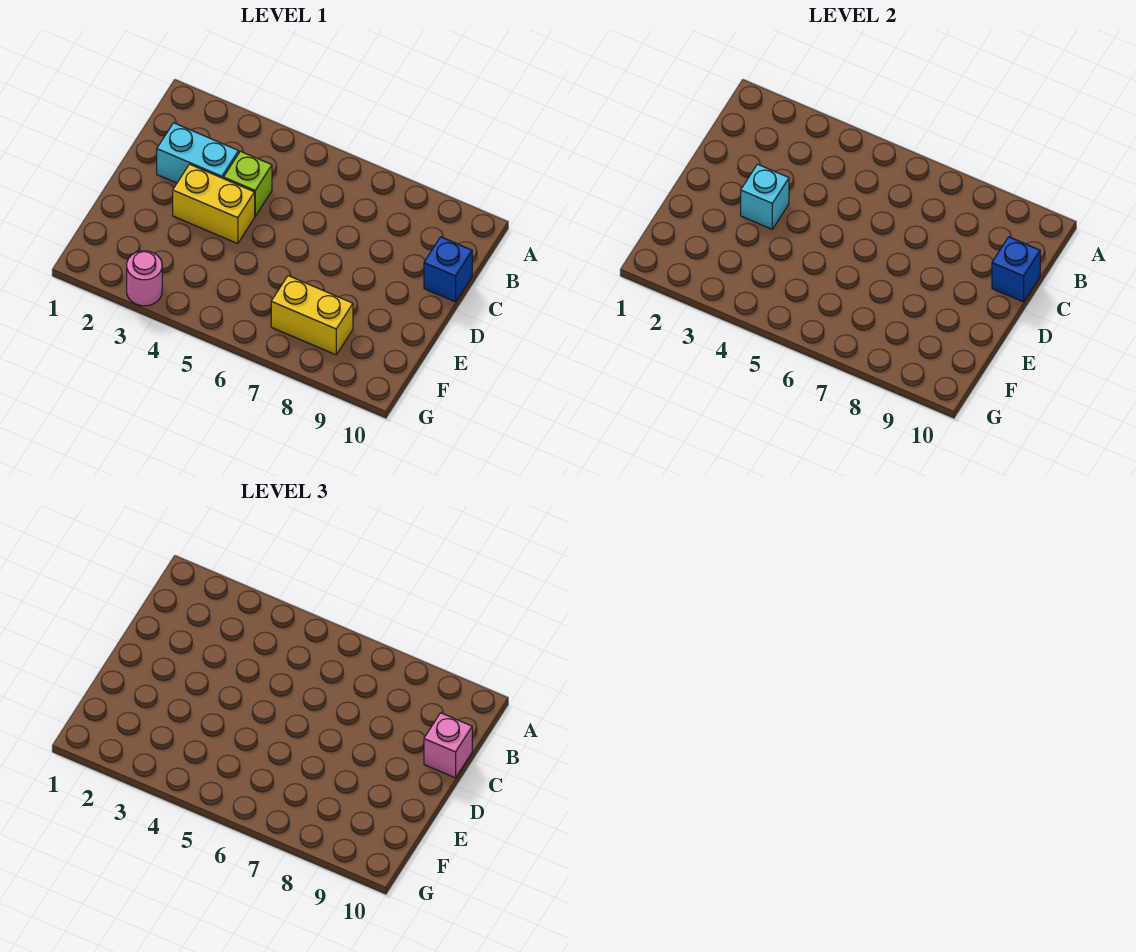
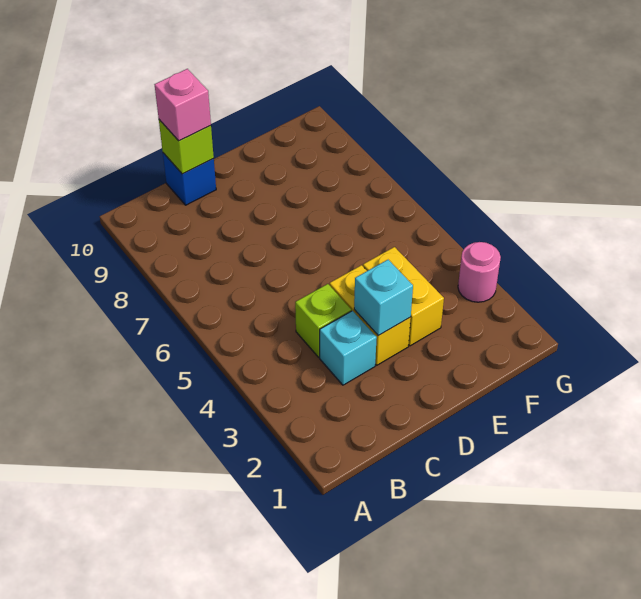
cyan 1x2 brick [157,123,239,183] -> cyan 1x1 brick [320,311,377,385]
blue 1x1 brick [992,237,1040,302] -> lime 1x1 brick [159,120,214,174]
yellow 1x2 brick [271,276,353,355] -> yellow 1x2 brick moved to [363,247,444,346]

